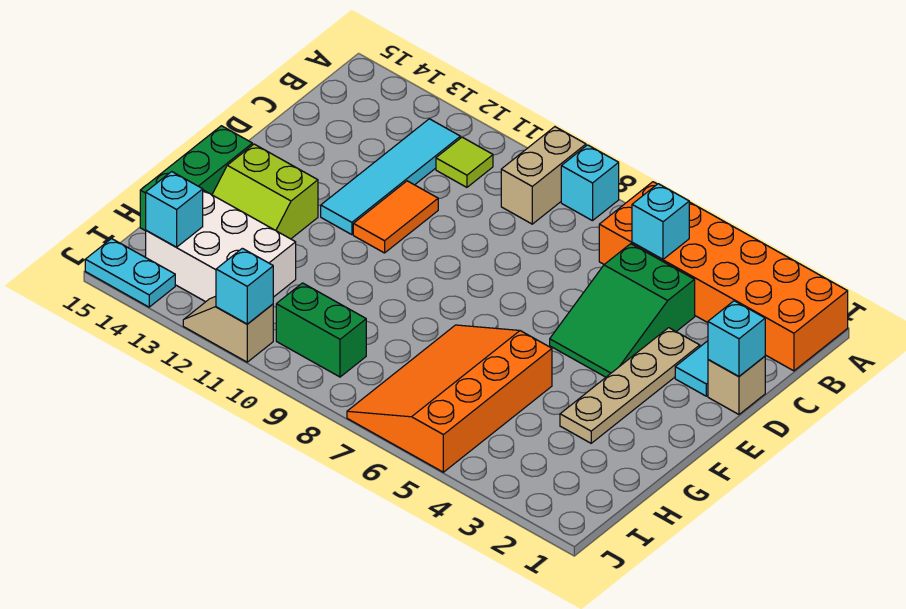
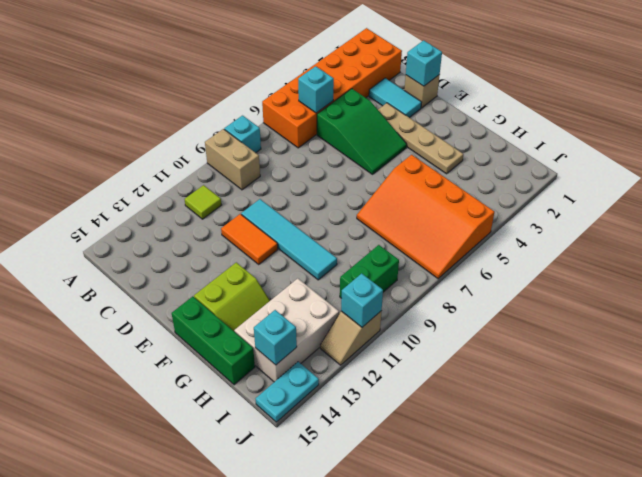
cyan 1x4 tile [321,119,460,235] -> cyan 1x4 tile moved to [241,199,337,280]

